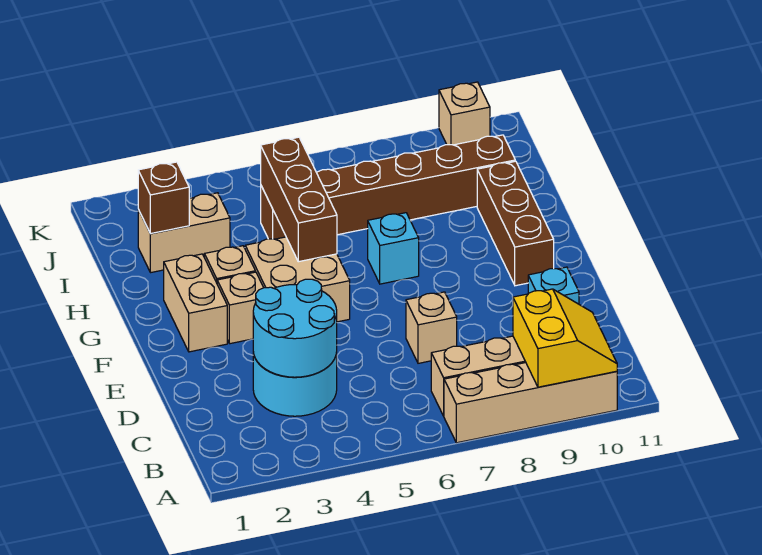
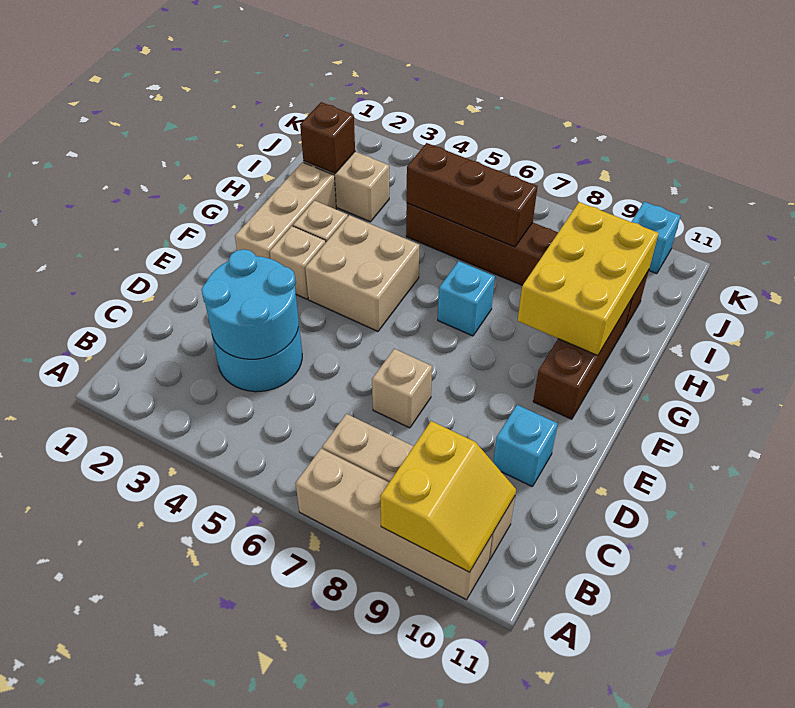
tan 1x2 brick [164,254,227,352] -> tan 1x3 brick [235,162,336,259]
brown 1x3 brick [261,137,337,262] -> brown 1x3 brick turned to [407,143,538,247]
none -> yellow 2x3 brick [518,202,659,356]
tan 1x1 brick [439,82,490,145] -> cyan 1x1 brick [632,202,680,274]

